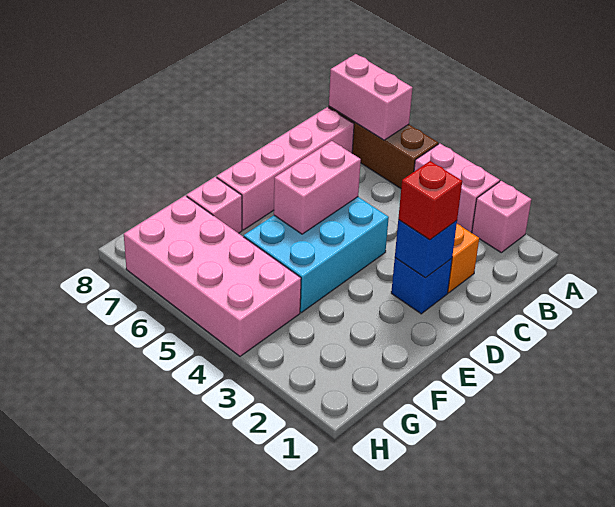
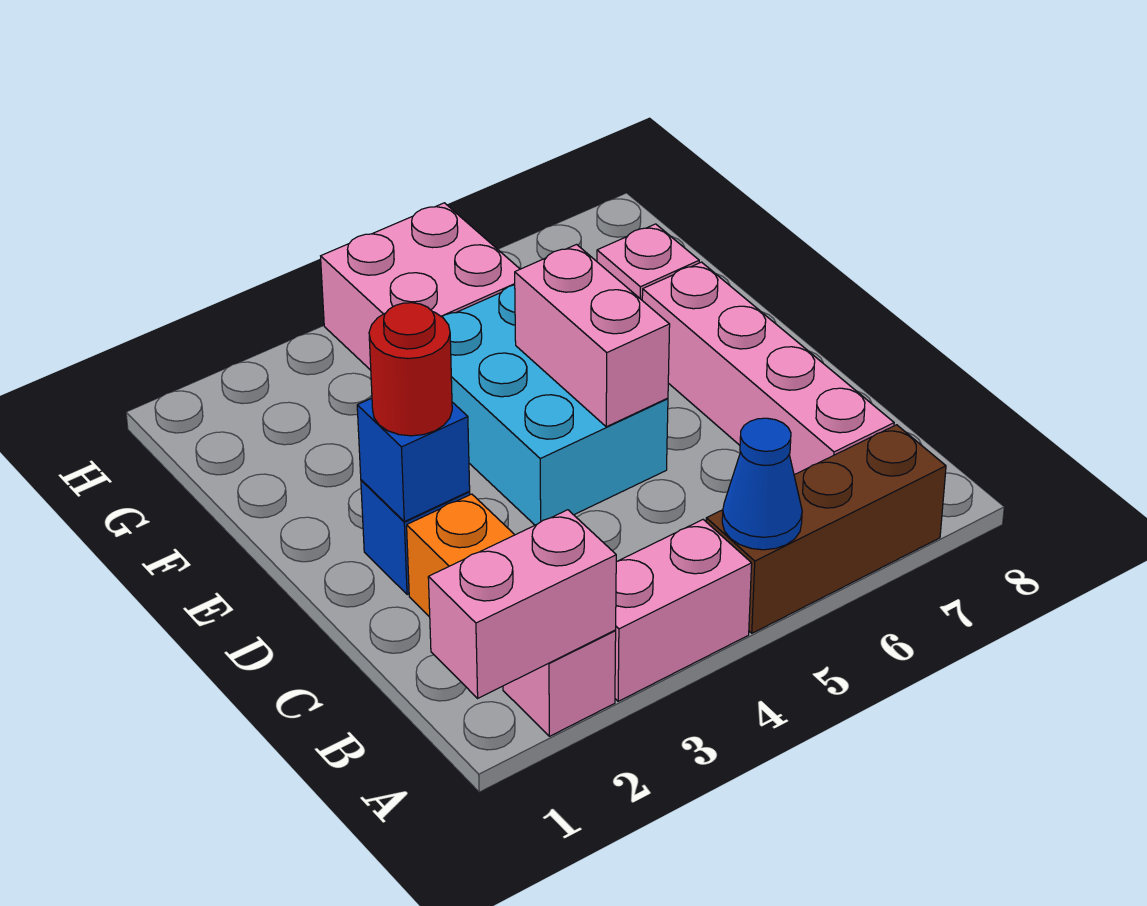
none -> blue 1x1 cone [722,418,802,550]
pink 1x2 brick [329,54,412,140] -> pink 1x2 brick moved to [428,510,616,698]
red 1x1 brick [398,161,462,240] -> red 1x1 round brick [369,303,452,436]
pink 2x4 brick [124,196,301,356] -> pink 2x2 brick [321,203,520,370]

